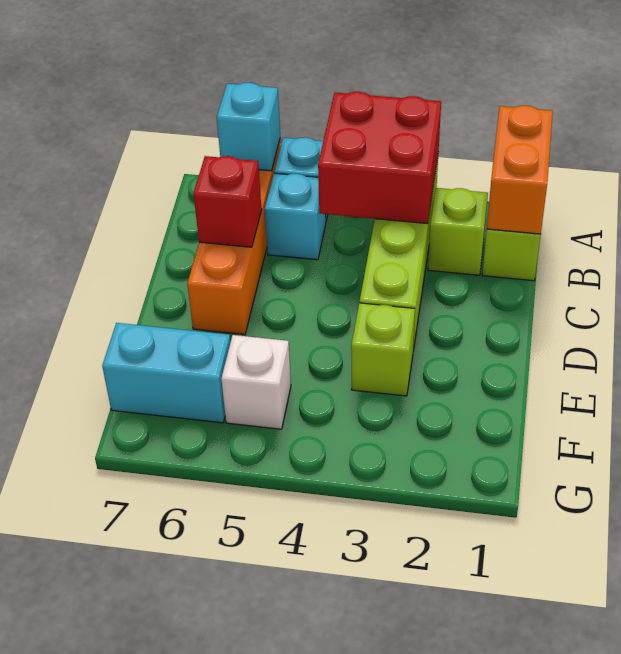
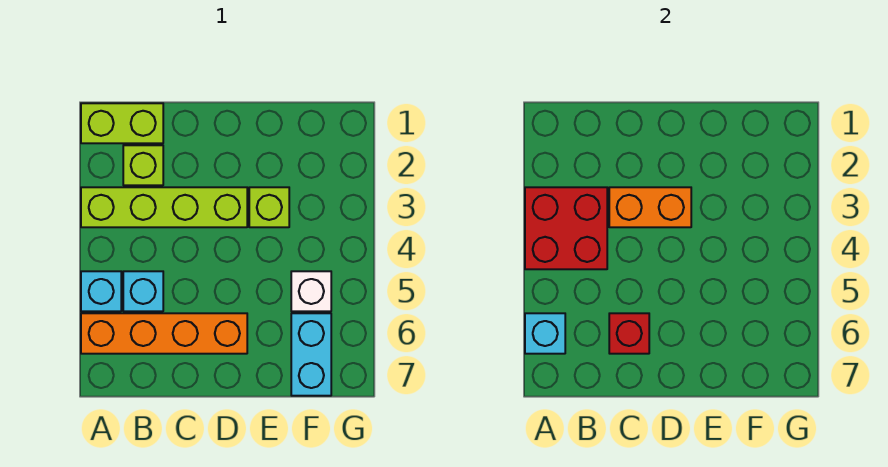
orange 1x2 brick [487,106,553,234] -> orange 1x2 brick moved to [609,187,691,227]

